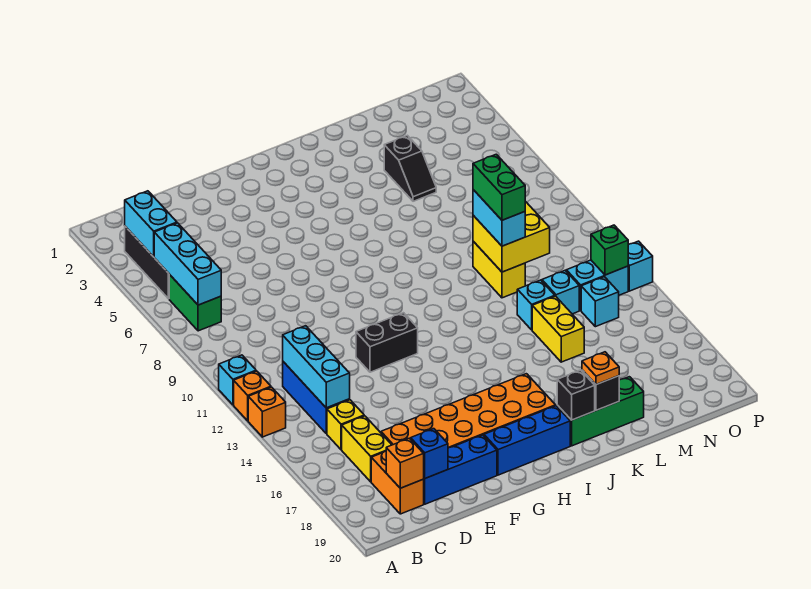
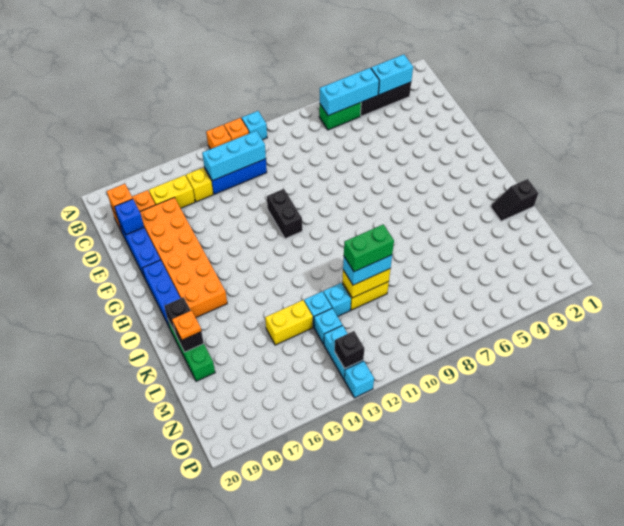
black 1x2 slope [384,135,436,201] -> black 1x2 slope moved to [491,179,538,221]
yellow 2x2 brick [473,201,550,272] -> yellow 1x2 brick [342,268,391,298]
cyan 1x1 brick [581,277,619,327] -> cyan 1x1 brick moved to [323,283,351,317]
green 1x1 brick [591,225,628,275] -> black 1x1 brick [335,331,365,368]

